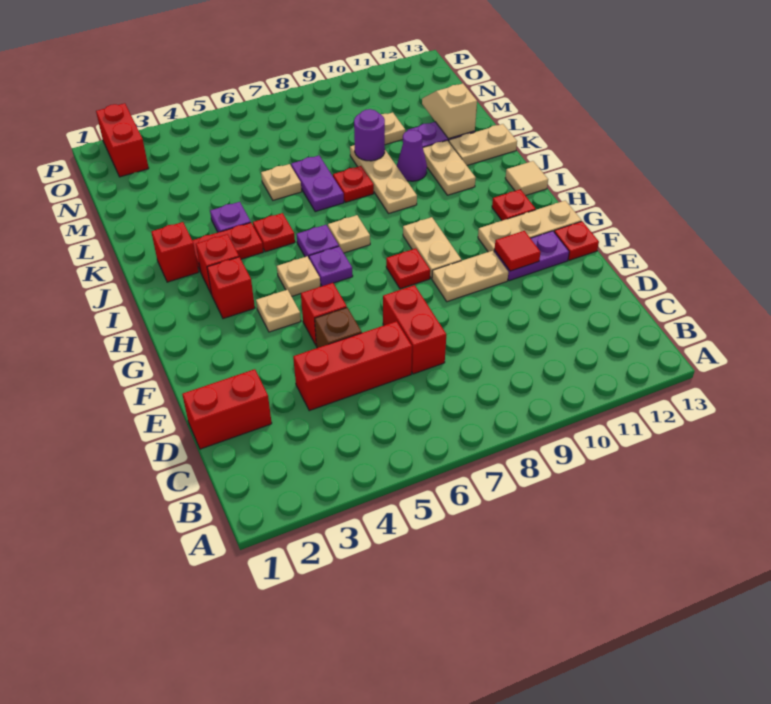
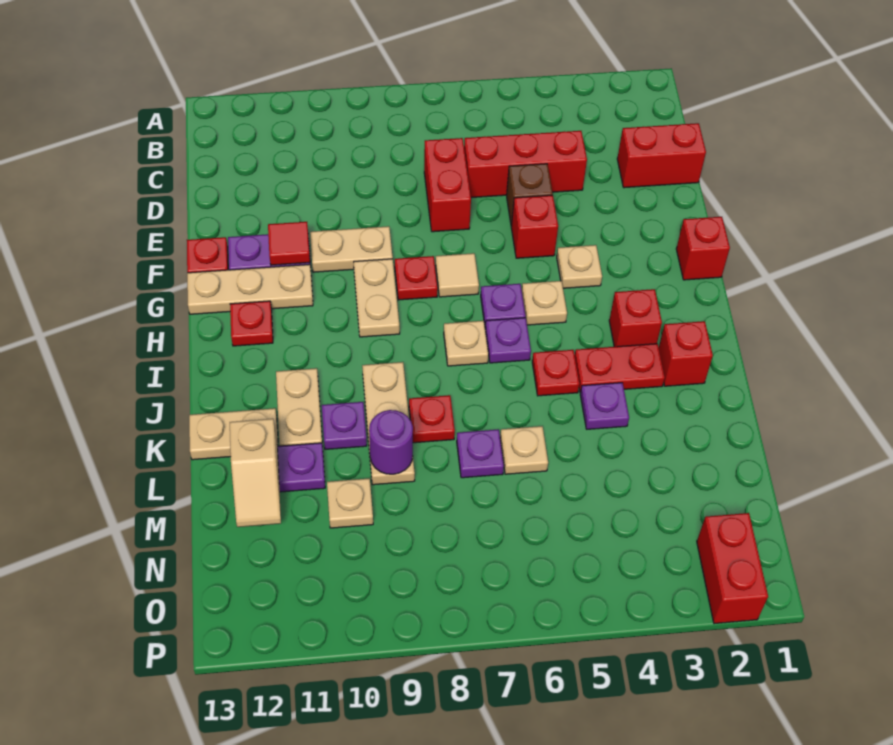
red 1x1 brick [207,257,255,319] -> red 1x1 brick moved to [676,217,730,280]
tan 1x1 tile [505,161,548,196] -> tan 1x1 tile moved to [436,253,479,297]
purple 1x2 plate [291,156,344,212] -> purple 1x1 plate [457,429,504,478]
purple 1x1 cone [397,130,427,181] -> purple 1x1 plate [322,402,367,449]

